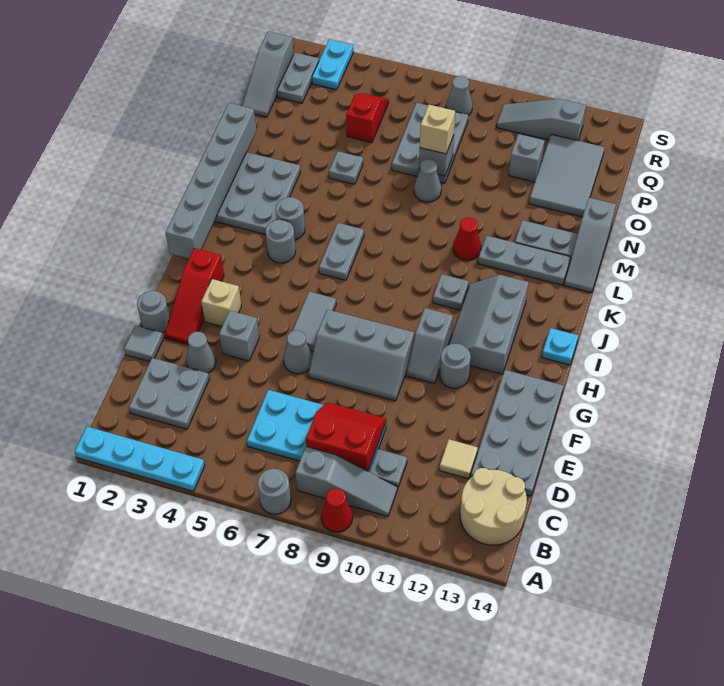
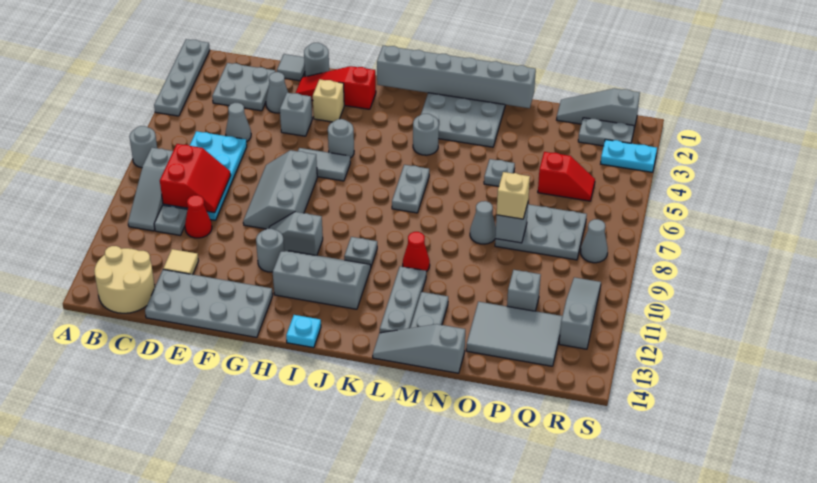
cyan 1x4 plate [75,427,205,491] -> grey 1x4 plate [154,39,210,116]
red 1x1 cone [321,488,353,532] -> red 1x1 cone moved to [185,195,212,238]
grey 1x1 cone [283,330,312,374] -> grey 1x1 cone moved to [226,103,251,142]
grey 1x1 round brick [266,220,296,263] -> grey 1x1 round brick moved to [328,119,354,158]
grey 1x2 plate [319,223,364,280] -> grey 1x2 plate turned to [392,165,429,213]

